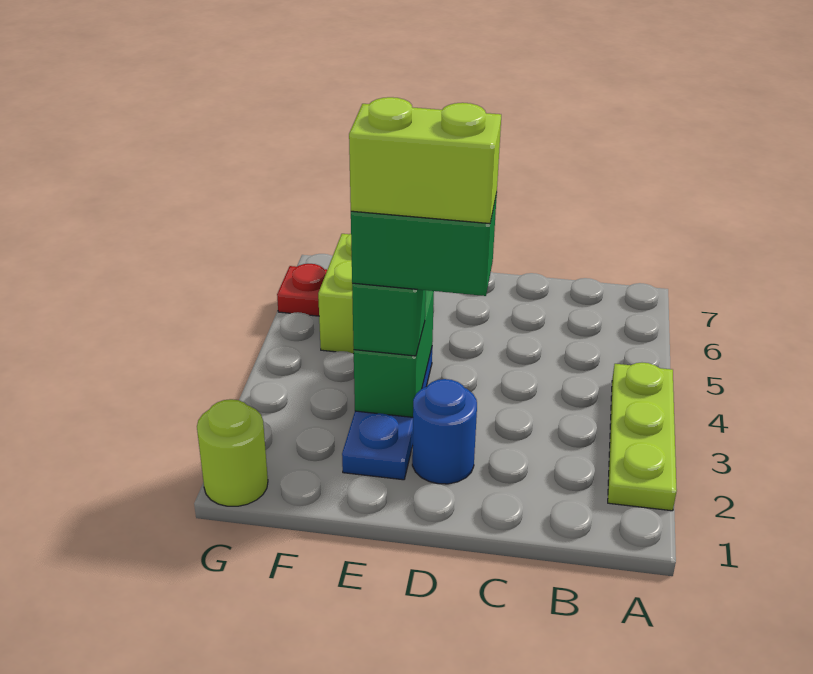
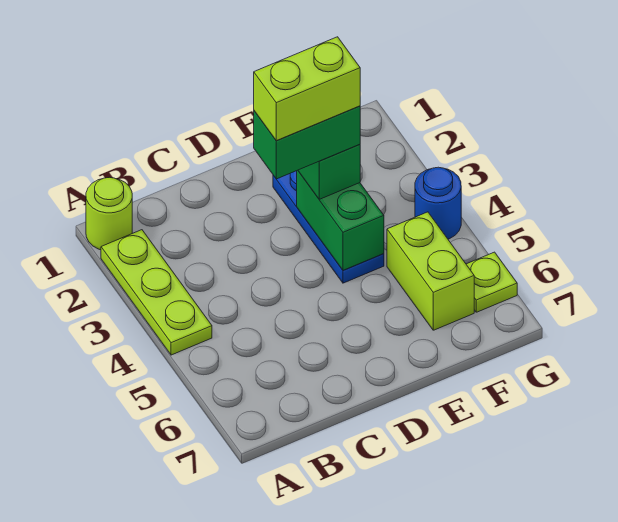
blue 1x1 round brick [412,379,477,484] -> blue 1x1 round brick moved to [415,167,461,239]
lime 1x1 round brick [197,399,268,506] -> lime 1x1 round brick moved to [86,177,132,250]
red 1x1 plate [277,264,327,316] -> lime 1x1 plate [466,252,517,312]

